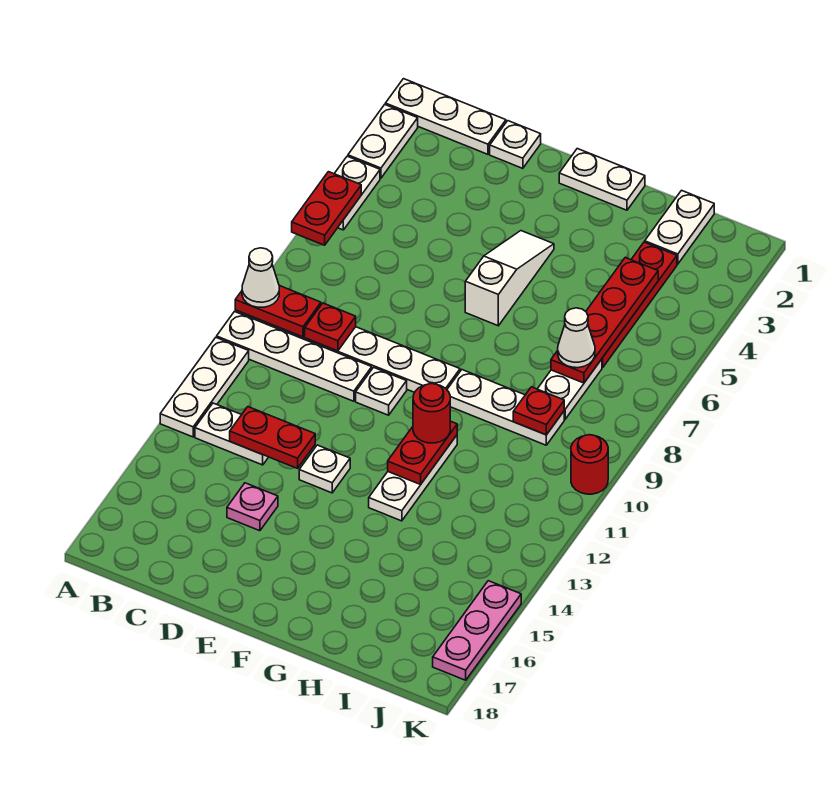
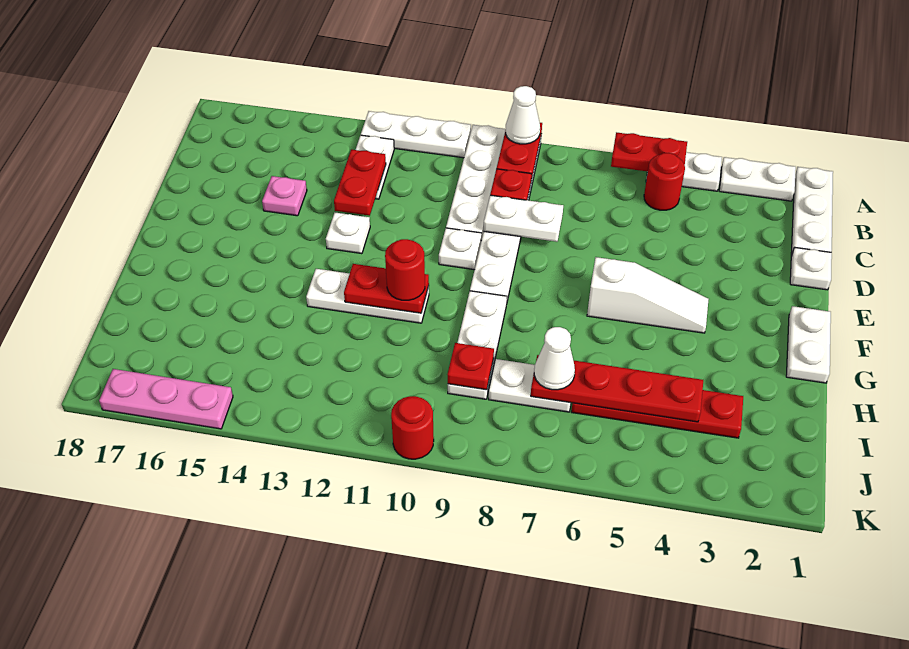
none -> red 1x1 round brick [644,153,685,210]
white 1x2 plate [645,190,714,264] -> white 1x2 plate moved to [484,195,563,242]

